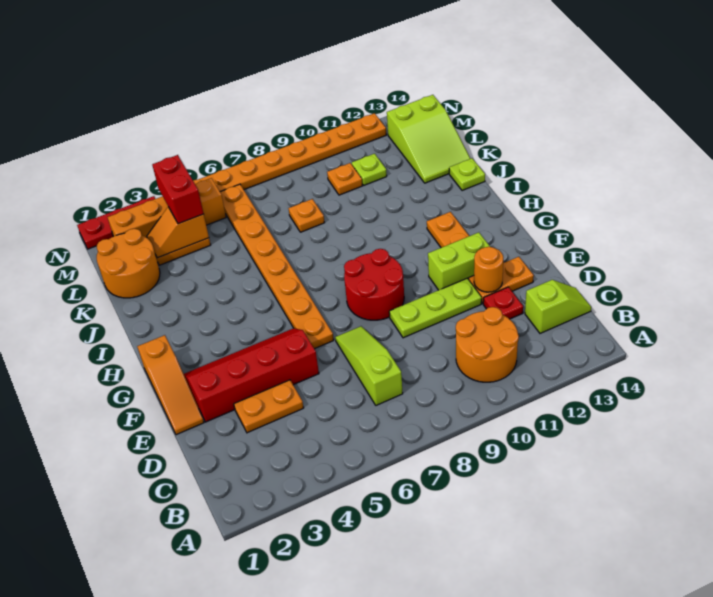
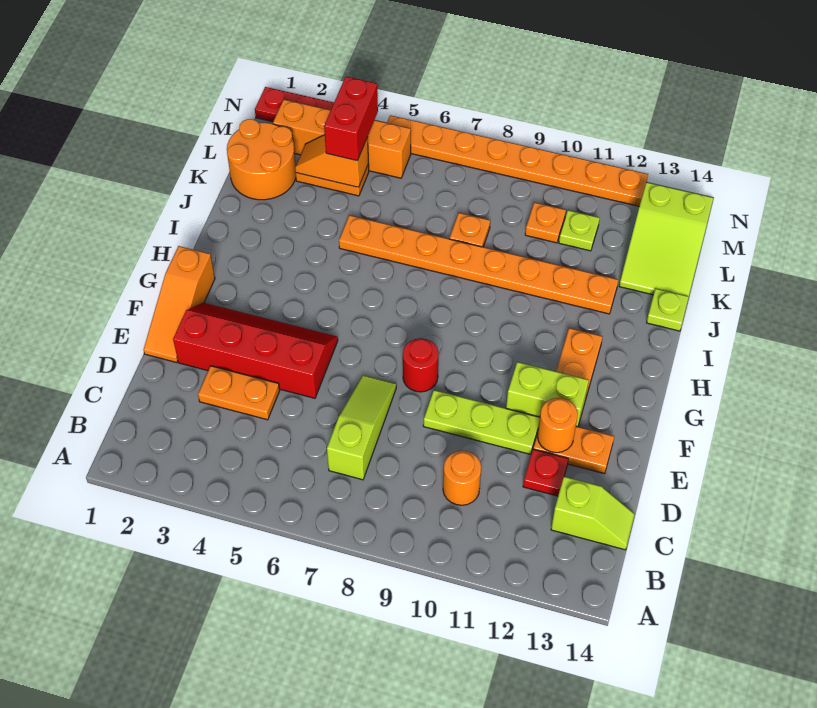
orange 2x2 round brick [456,307,519,382] -> orange 1x1 round brick [443,451,481,505]
orange 1x8 plate [220,184,334,349] -> orange 1x8 plate turned to [339,215,618,314]
red 2x2 round brick [344,249,404,320] -> red 1x1 round brick [403,338,439,392]

